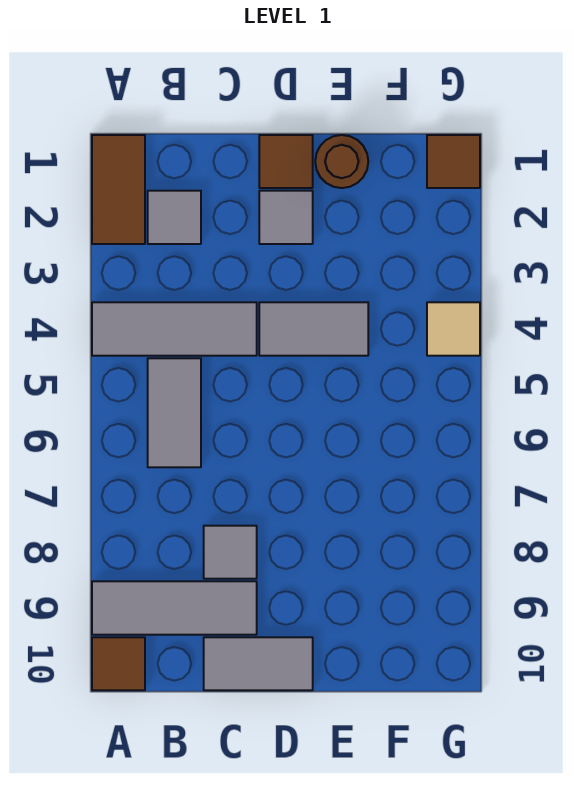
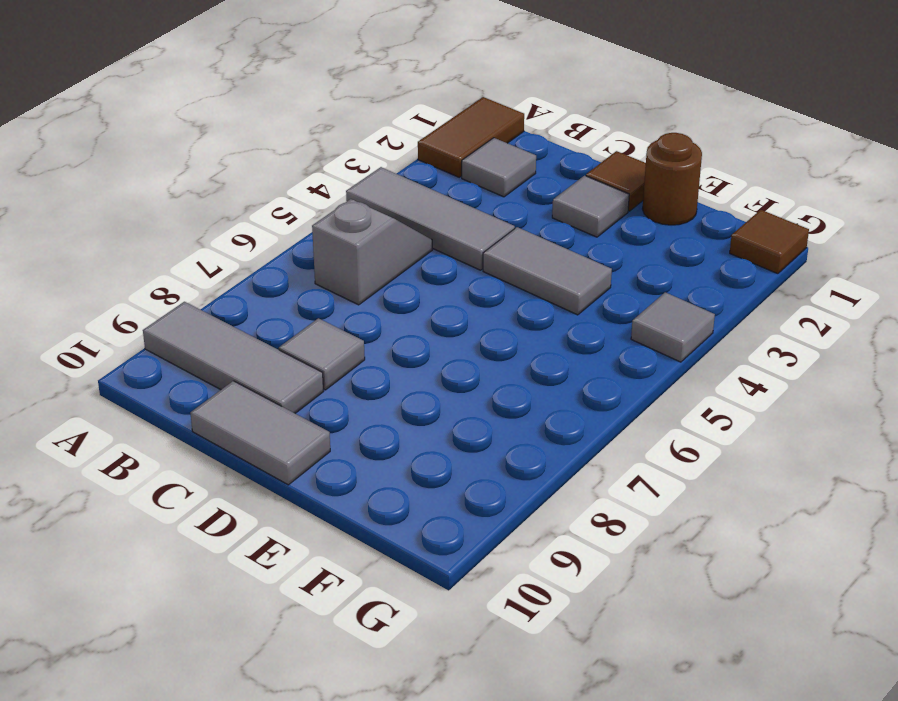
brown 1x1 tile [92,637,145,690] -> none
grey 1x2 tile [148,358,201,467] -> grey 1x2 slope [312,199,432,305]
tan 1x1 tile [427,302,480,356] -> grey 1x1 tile [631,292,715,362]

